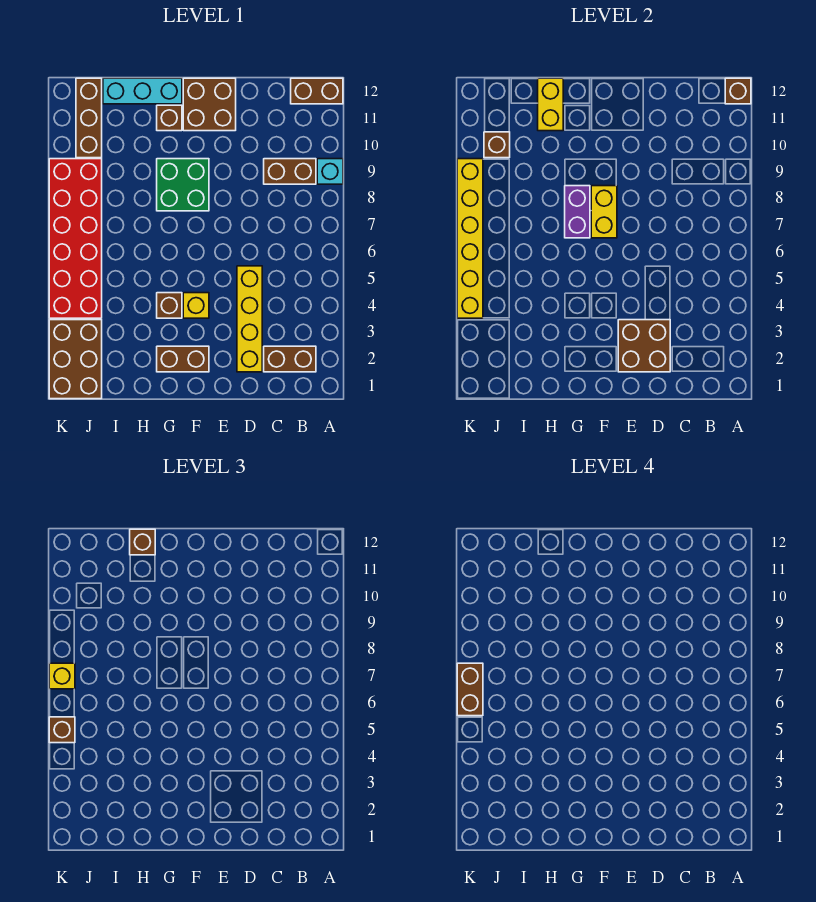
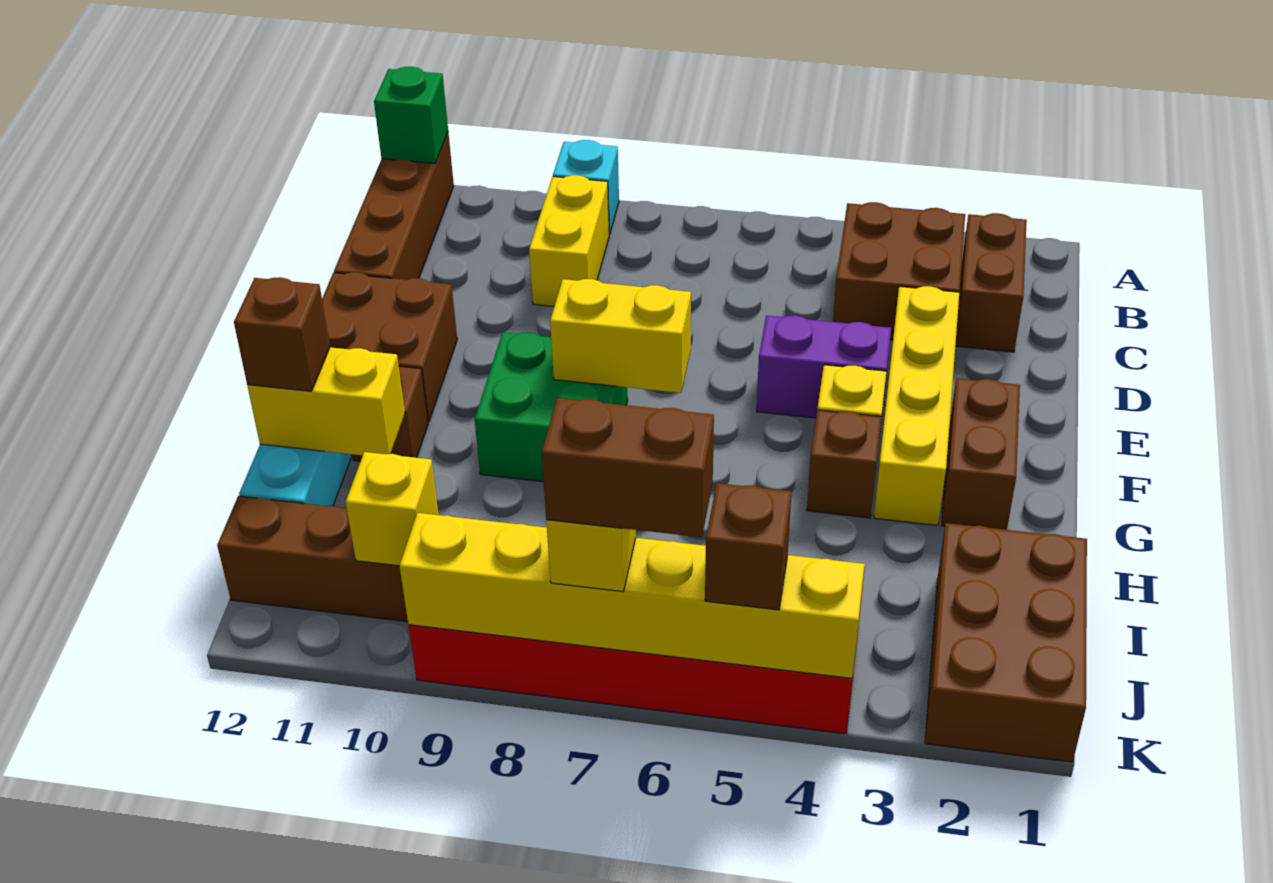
brown 1x2 brick [291,78,343,104] -> brown 1x4 brick [334,133,454,280]
brown 1x1 brick [725,78,751,104] -> green 1x1 brick [374,67,448,163]
brown 1x2 brick [264,159,316,184] -> yellow 1x2 brick [529,175,610,306]
yellow 1x4 brick [237,266,262,372] -> yellow 1x4 brick turned to [874,286,959,525]
brown 2x2 brick [618,320,670,372] -> brown 2x2 brick moved to [833,202,965,340]
purple 1x2 brick [565,186,590,238] -> purple 1x2 brick moved to [757,315,891,418]
brown 2x3 brick [49,320,102,399] -> brown 2x3 brick turned to [925,523,1087,762]
brown 1x1 brick [484,132,510,158] -> yellow 1x1 brick [346,452,438,566]

